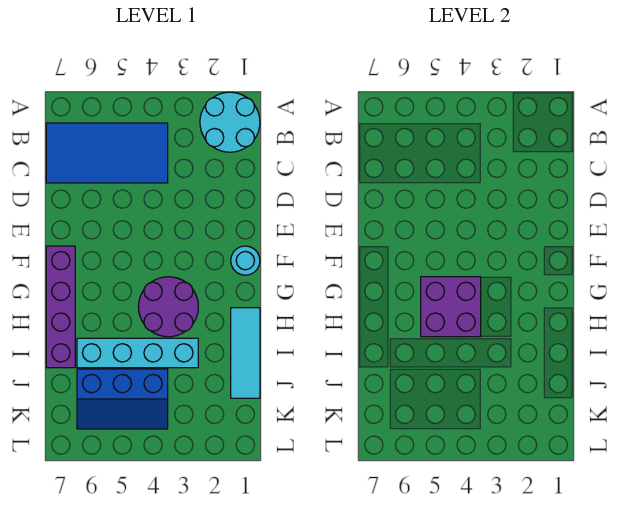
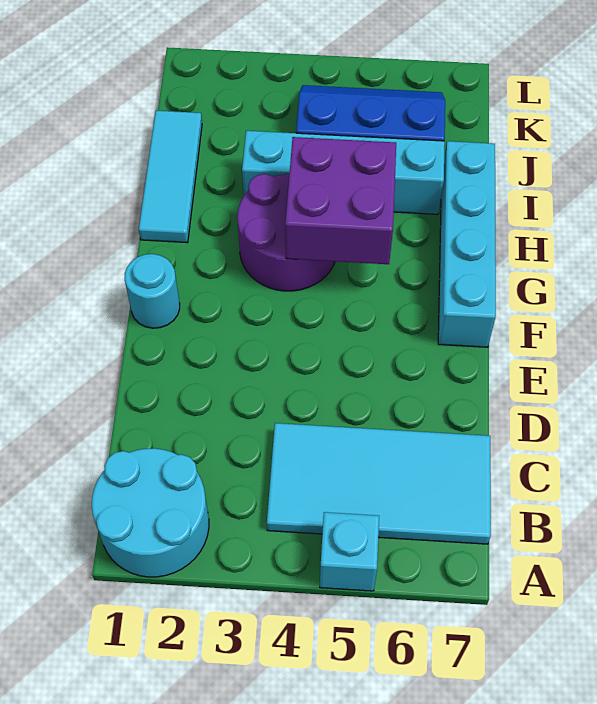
none -> cyan 1x1 brick [320,512,379,591]
blue 2x4 tile [46,123,168,183] -> cyan 2x4 tile [267,423,491,544]
purple 1x4 brick [46,246,75,368] -> cyan 1x4 brick [438,141,496,347]

